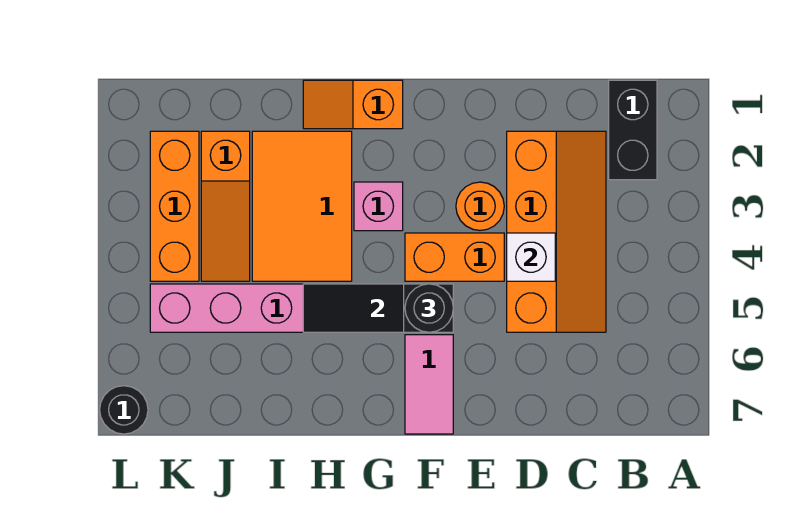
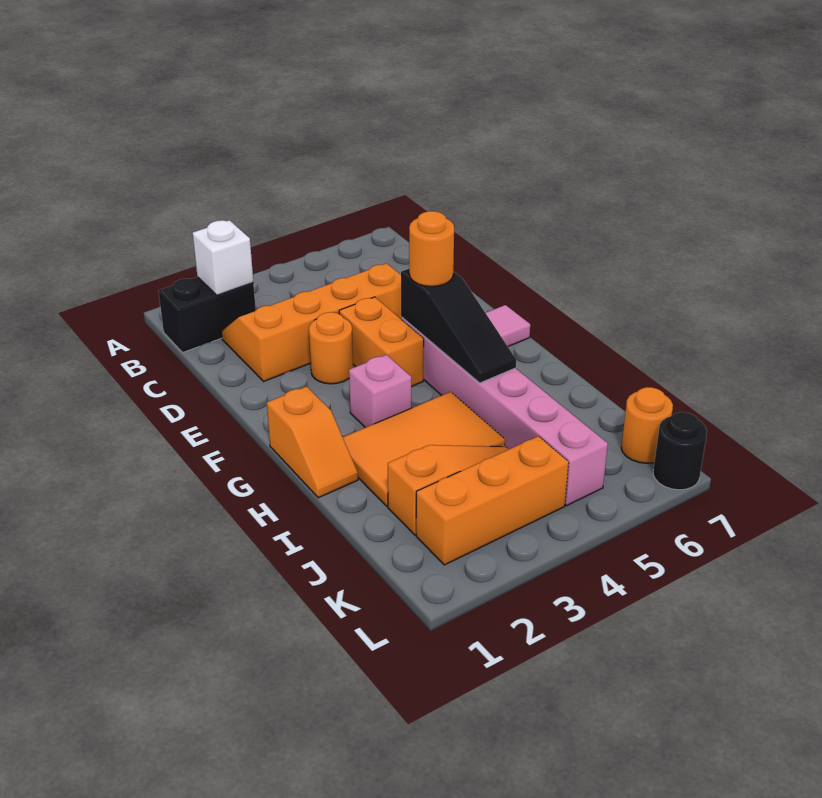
white 1x1 brick [507,233,555,281] -> white 1x1 brick moved to [193,220,253,295]
black 1x1 round brick [405,284,453,332] -> orange 1x1 round brick [409,211,454,286]
none -> orange 1x1 round brick [621,387,673,463]

